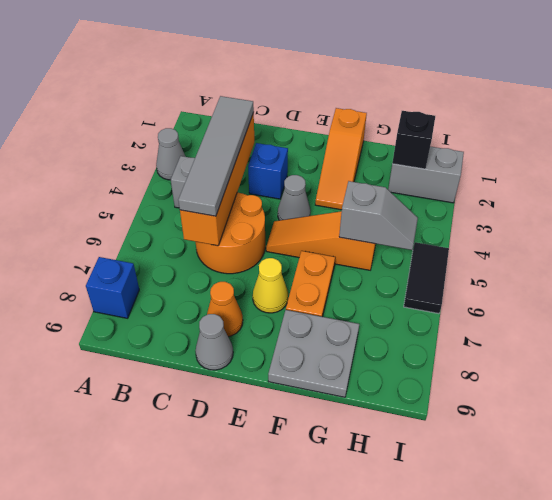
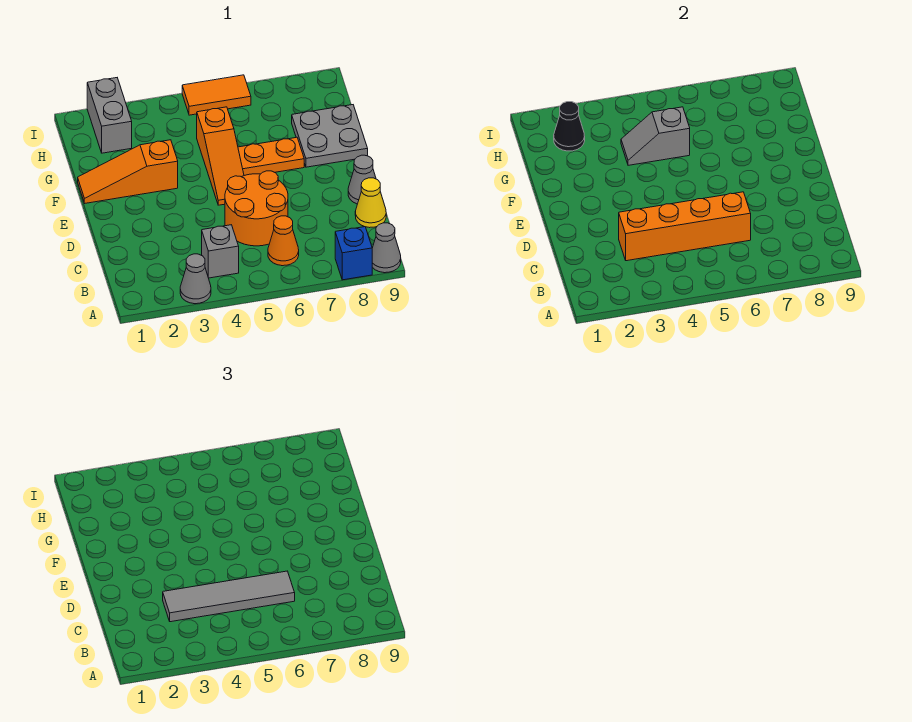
blue 1x1 brick [248,143,288,199] -> none
orange 1x1 cone [207,282,243,337] -> orange 1x1 cone moved to [268,216,299,266]
grey 1x1 cone [278,175,311,220] -> grey 1x1 cone moved to [372,223,401,273]
yellow 1x1 cone [253,258,288,313] -> yellow 1x1 cone moved to [355,178,386,228]
orange 1x3 slope [315,108,367,210] -> orange 1x3 slope turned to [78,140,178,203]
grey 1x2 slope [339,181,418,250] -> grey 1x2 slope turned to [621,107,690,165]
black 1x1 brick [392,111,435,169] -> black 1x1 cone [554,102,585,151]
black 1x2 tile [404,242,449,314] -> orange 1x2 tile [182,75,251,115]

